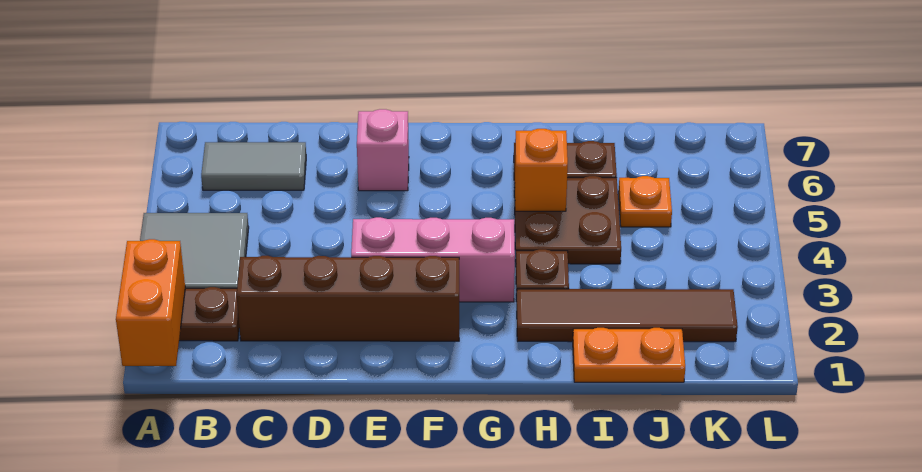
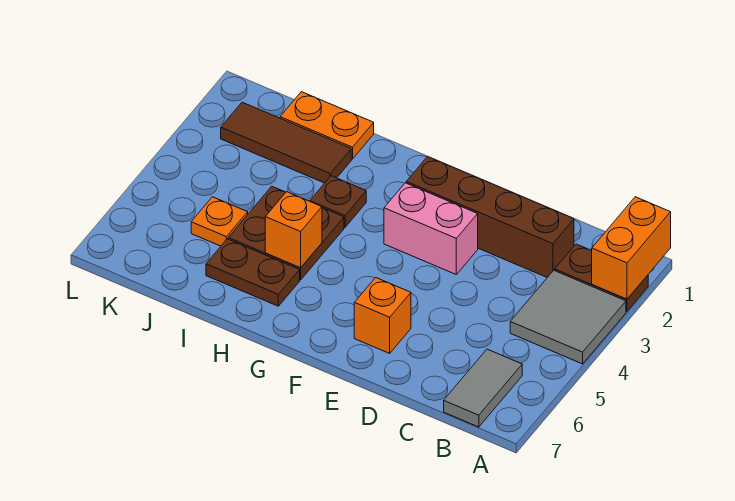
grey 1x2 tile [201,142,306,190] -> grey 1x2 tile turned to [444,349,522,427]
pink 1x3 brick [351,217,515,302] -> pink 1x2 brick [384,183,478,274]
pink 1x1 brick [357,109,409,191] -> orange 1x1 brick [354,278,411,353]
brown 1x4 tile [517,289,738,342] -> brown 1x3 tile [221,102,351,183]

